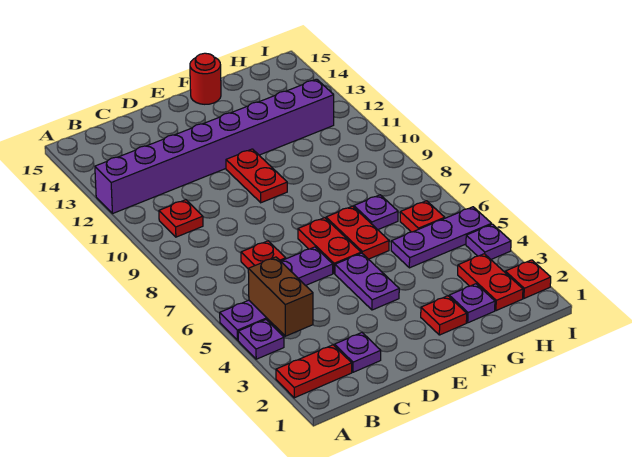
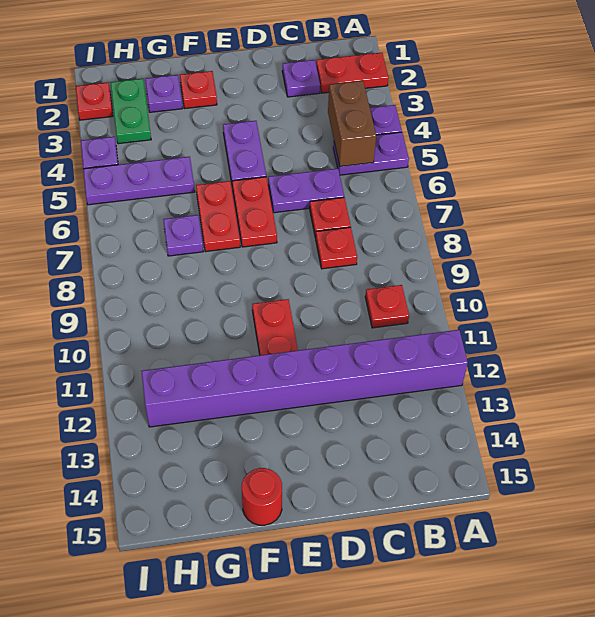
red 1x2 plate [458,254,523,311] -> green 1x2 plate [110,79,151,144]
red 1x1 plate [400,201,445,232] -> red 1x1 plate moved to [316,227,357,269]

